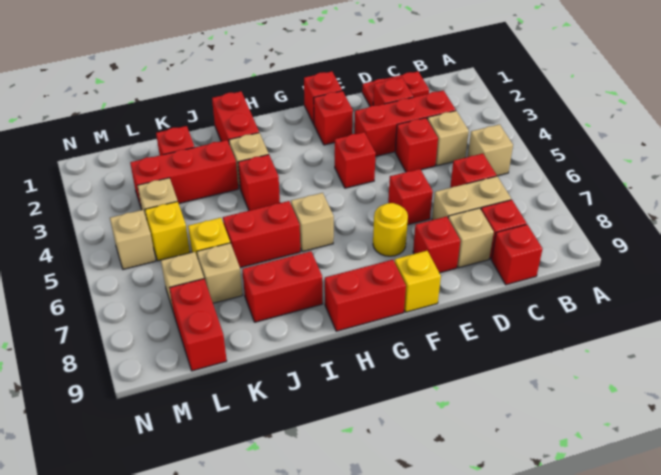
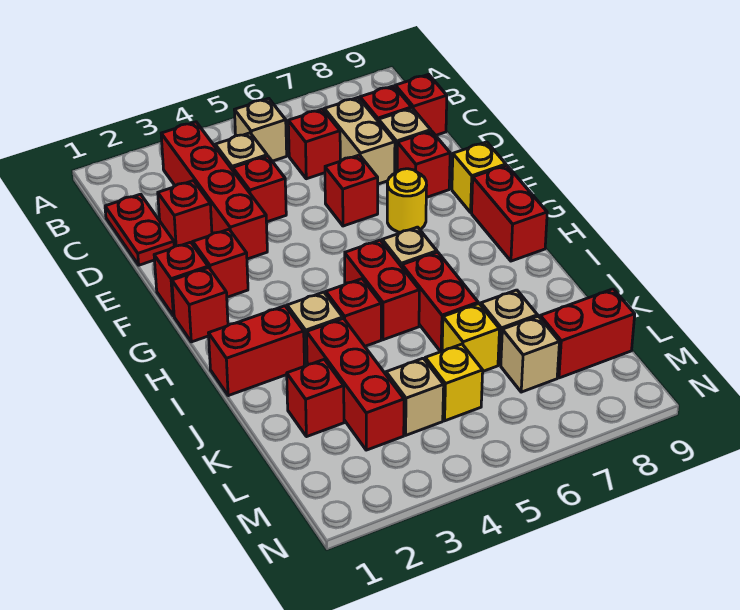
red 1x3 brick [354,90,456,156] -> red 1x4 brick [161,122,267,259]
red 1x1 brick [335,132,376,188] -> red 1x1 brick moved to [172,268,228,342]
red 1x2 brick [242,251,323,322] -> red 1x2 brick moved to [345,240,420,340]
tan 1x1 brick [110,210,156,269] -> none

